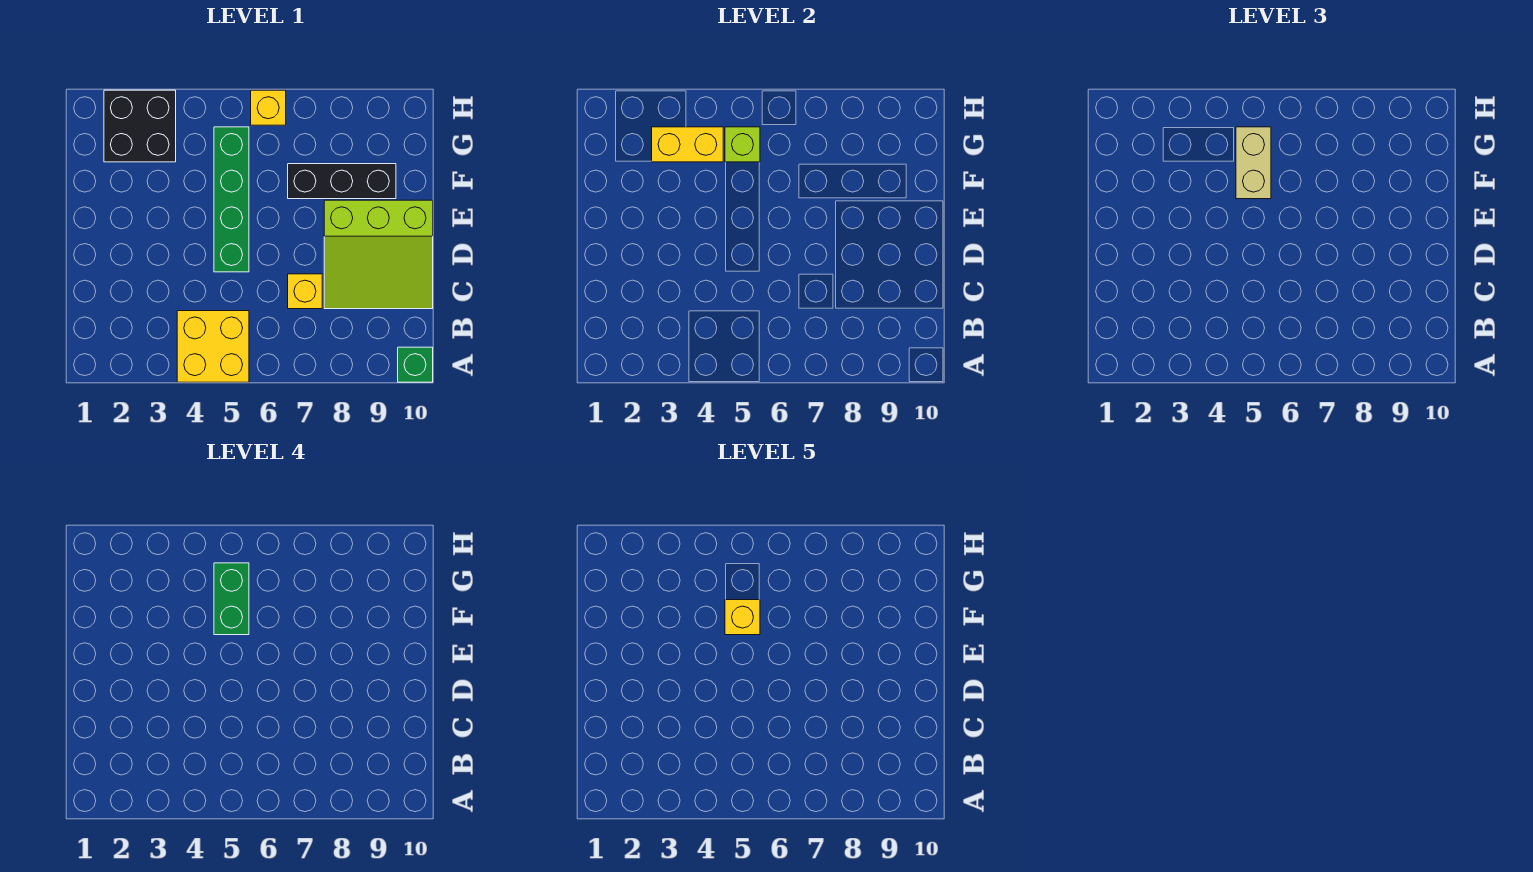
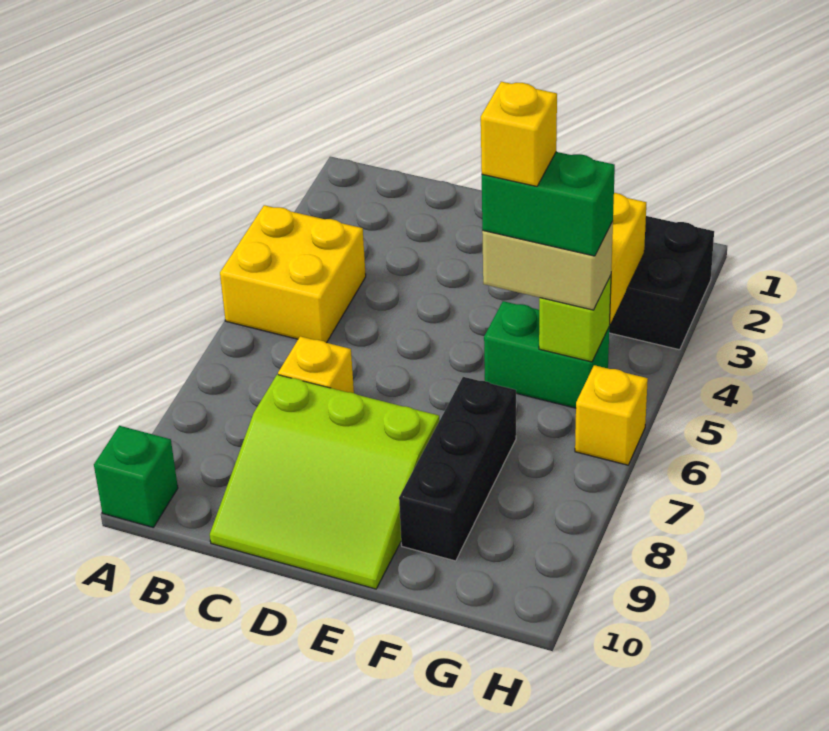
lime 3x3 slope [324,200,433,309] -> lime 3x3 slope turned to [210,375,439,589]
green 1x4 brick [214,127,249,272] -> green 1x2 brick [484,301,609,408]

